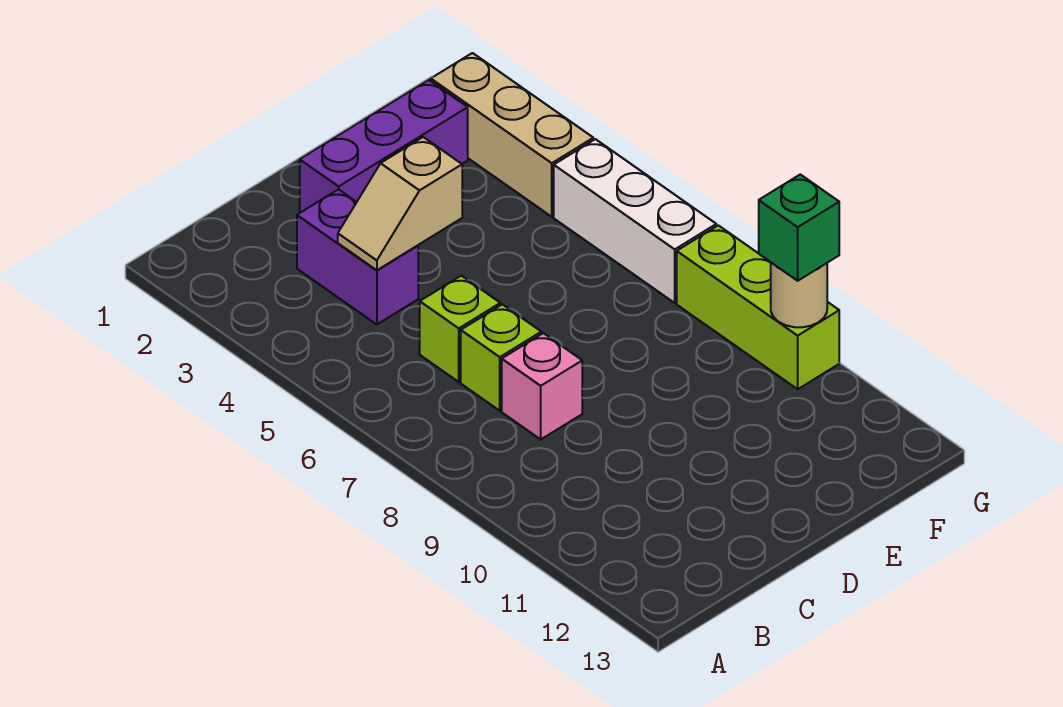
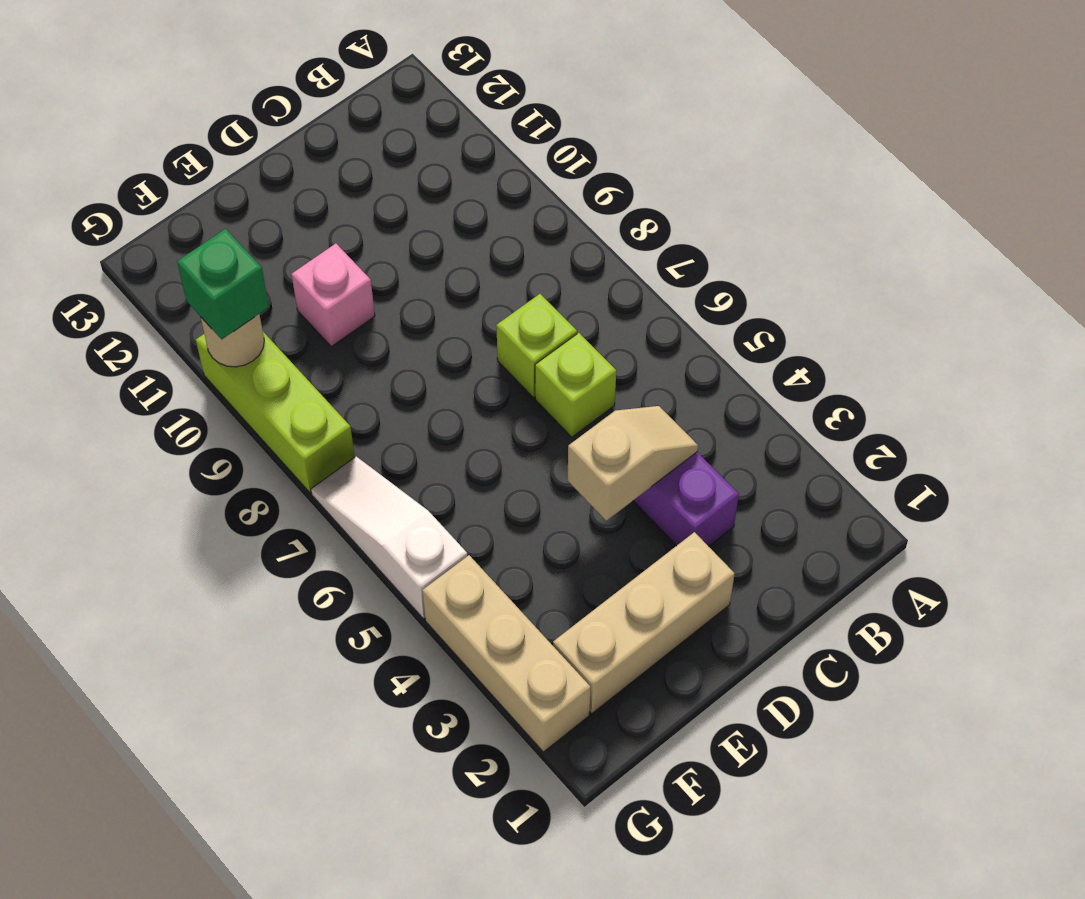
pink 1x1 brick [502,333,582,439] -> pink 1x1 brick moved to [291,243,375,347]
purple 1x3 brick [300,80,468,213] -> tan 1x3 brick [553,532,735,714]
white 1x3 brick [554,139,716,303] -> white 1x3 slope [311,456,467,619]

